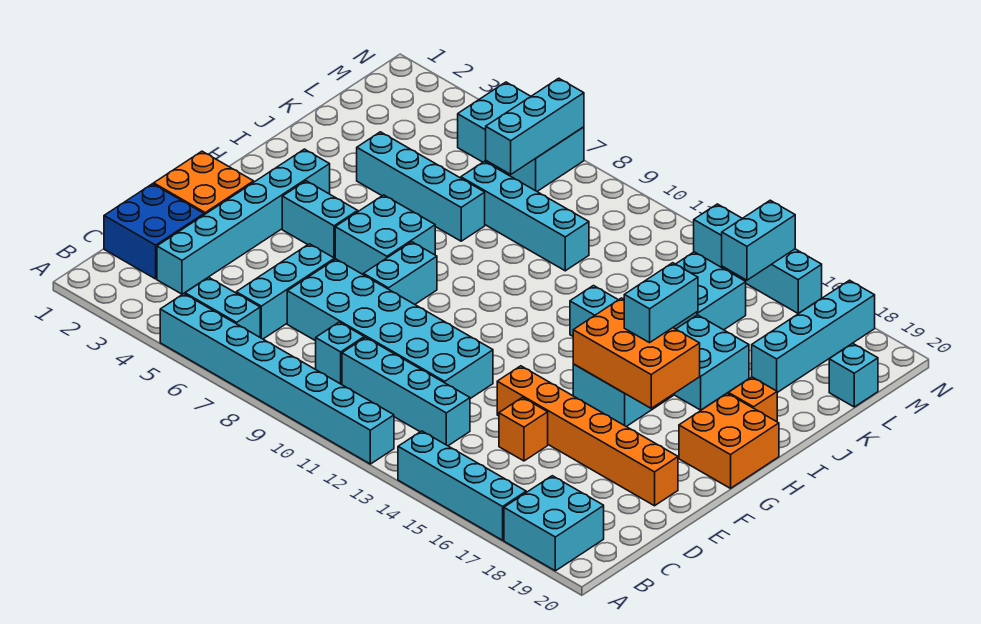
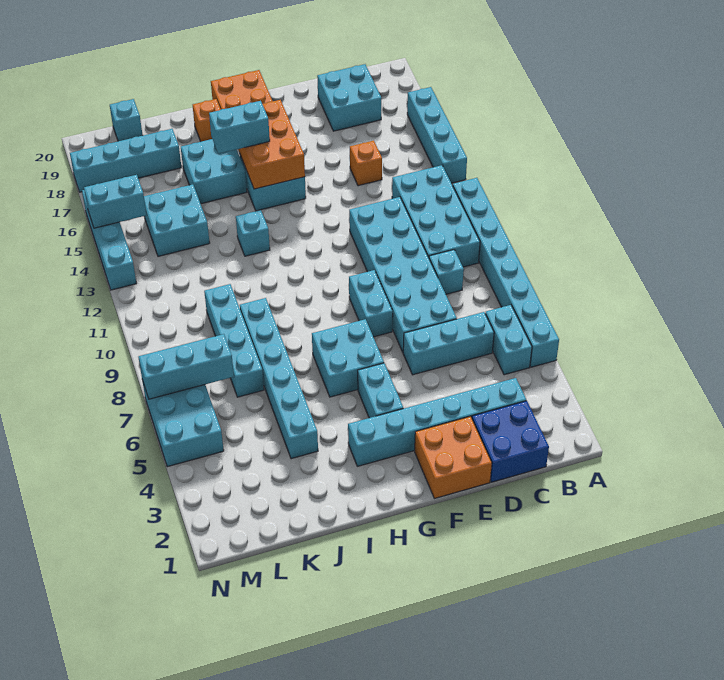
cyan 2x2 brick [504,476,604,571] -> cyan 2x2 brick moved to [317,64,381,131]
cyan 1x4 brick [342,337,470,446] -> cyan 2x4 brick [392,165,480,267]
orange 1x6 brick [497,366,678,506] -> none
cyan 1x2 brick [363,242,437,304] -> cyan 1x2 brick turned to [349,270,393,337]
cyan 1x4 brick [357,132,485,241] -> cyan 1x6 brick [240,298,318,459]

